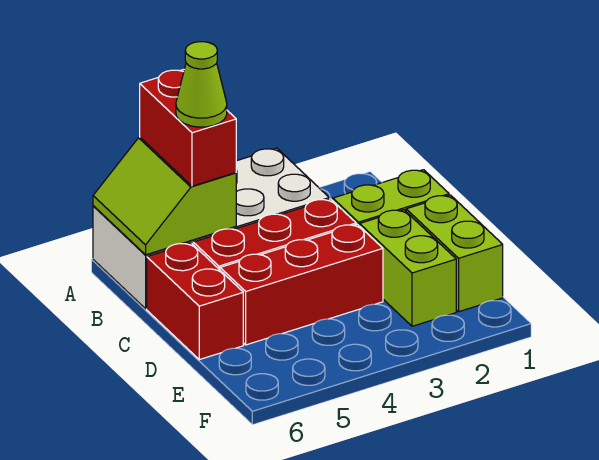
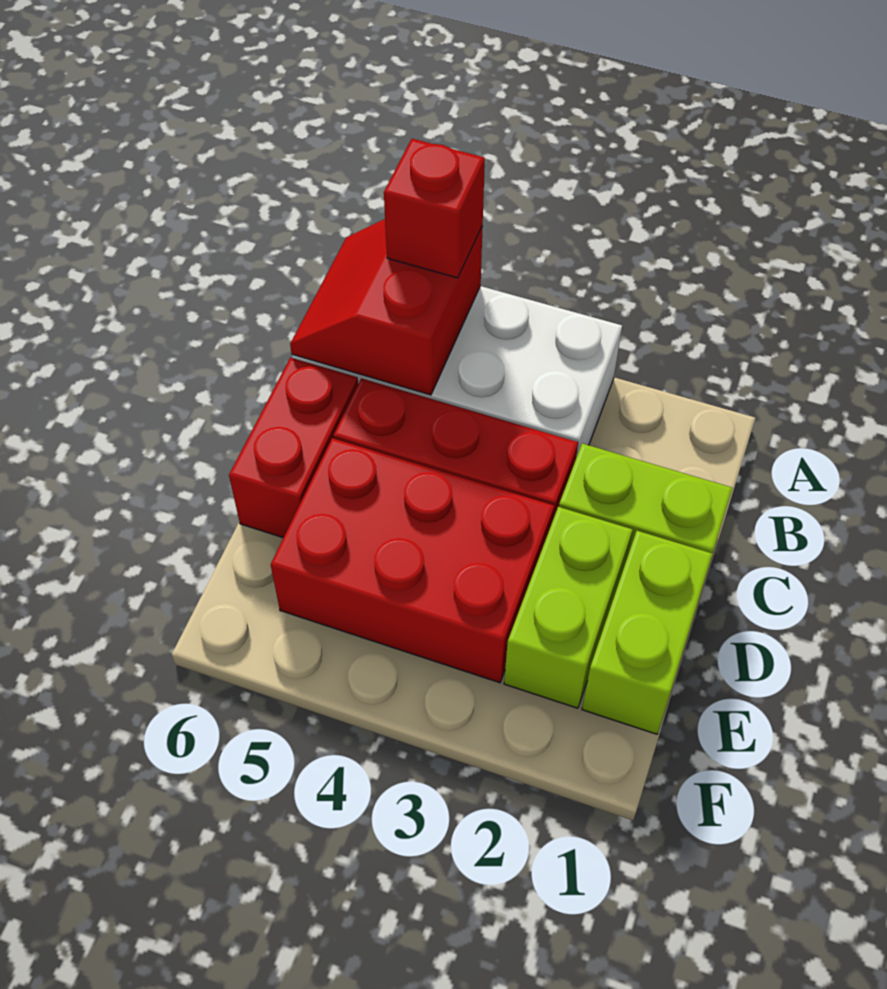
lime 2x2 slope [93,137,236,255] -> red 2x2 slope [290,219,483,395]
red 1x2 brick [140,70,236,186] -> red 1x1 brick [384,139,485,278]
lime 1x1 cone [176,42,227,127] -> none
red 1x3 brick [220,224,383,345] -> red 2x3 brick [271,438,554,683]

